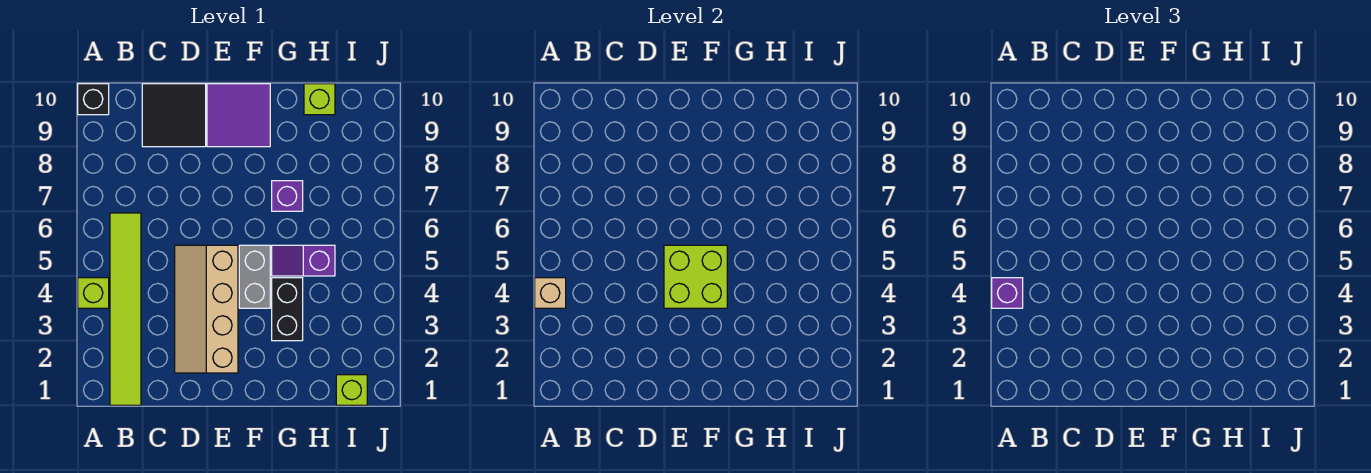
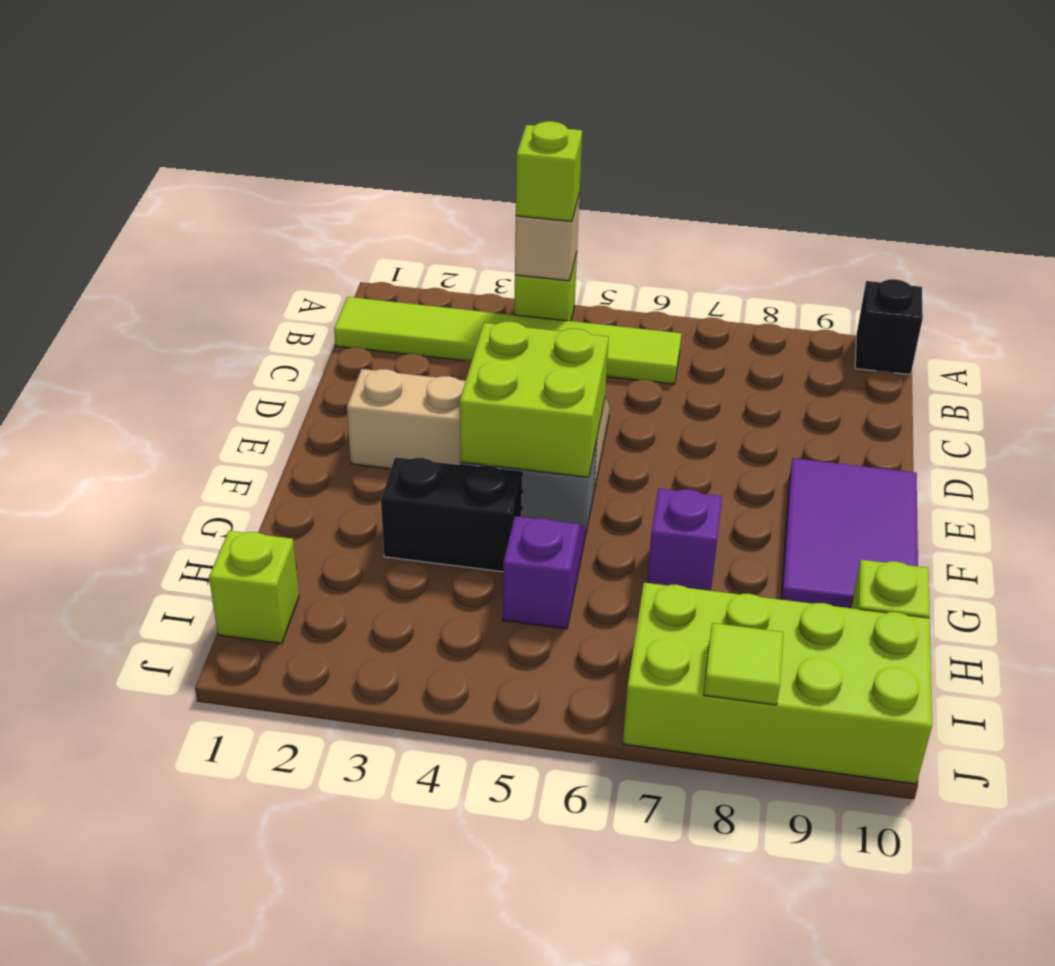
purple 1x1 brick [992,278,1023,308] -> lime 1x1 brick [516,121,582,222]
black 2x2 tile [142,84,206,147] -> none
purple 2x2 tile [207,84,270,147] -> purple 2x3 tile [781,458,918,608]
none -> lime 2x4 brick [623,583,932,784]
none -> lime 1x1 tile [704,623,784,705]

